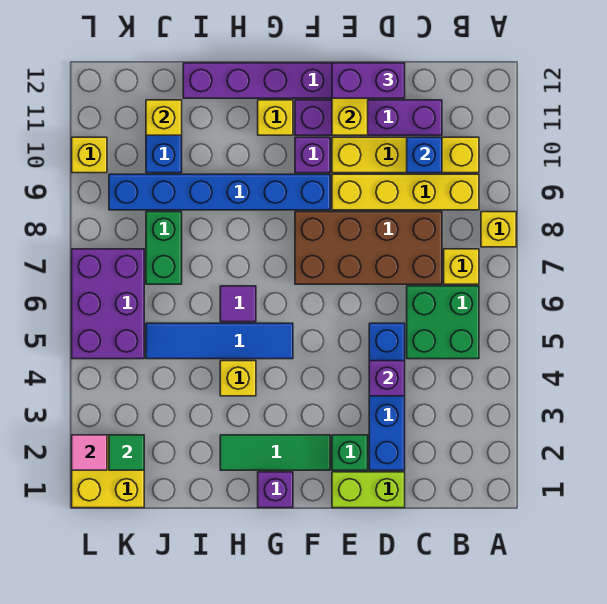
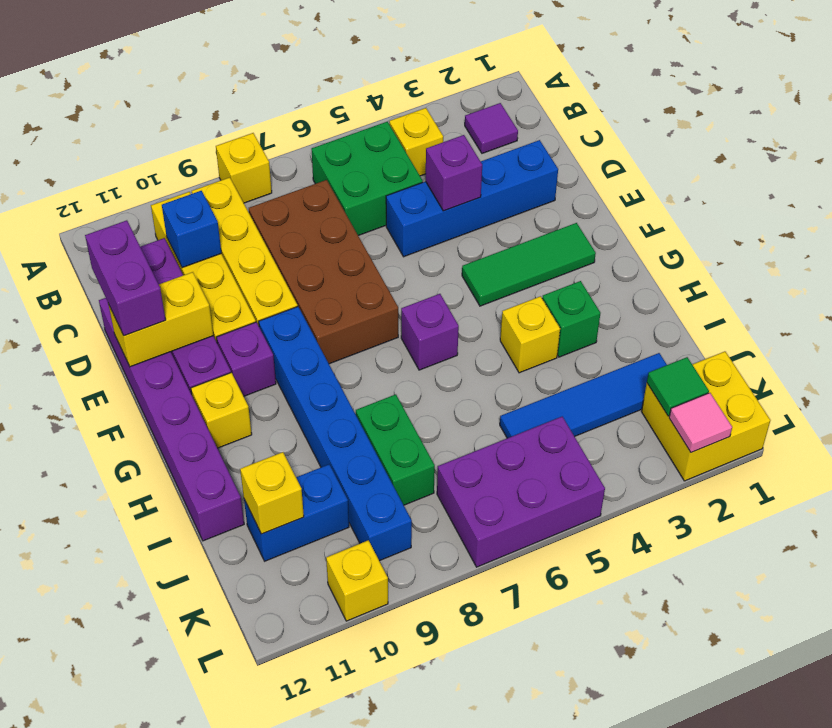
yellow 1x1 brick [444,249,479,284] -> yellow 1x1 brick moved to [389,108,443,176]
lime 1x2 brick [332,472,405,508] -> none
green 1x1 brick [332,435,368,470] -> green 1x1 brick moved to [542,281,600,357]
green 1x3 tile [220,435,330,470] -> green 1x3 tile turned to [462,223,596,306]
purple 1x1 brick [258,472,293,508] -> purple 1x1 brick moved to [401,294,459,370]
blue 1x4 tile [146,323,293,359] -> blue 1x4 tile turned to [500,353,667,438]
purple 1x1 tile [220,286,256,322] -> purple 1x1 tile moved to [465,103,518,153]
green 1x2 brick [146,212,182,284] -> green 1x2 brick turned to [356,394,435,505]

